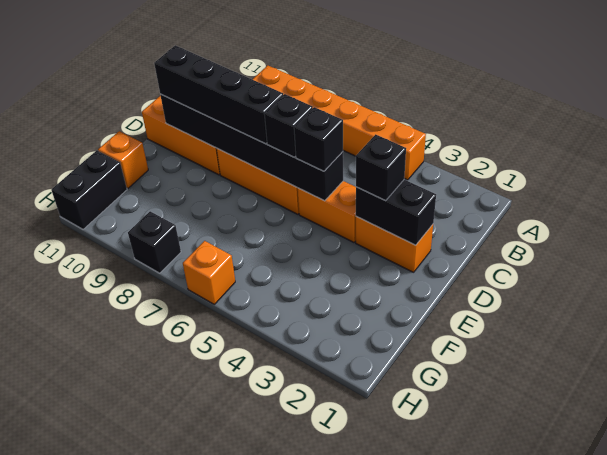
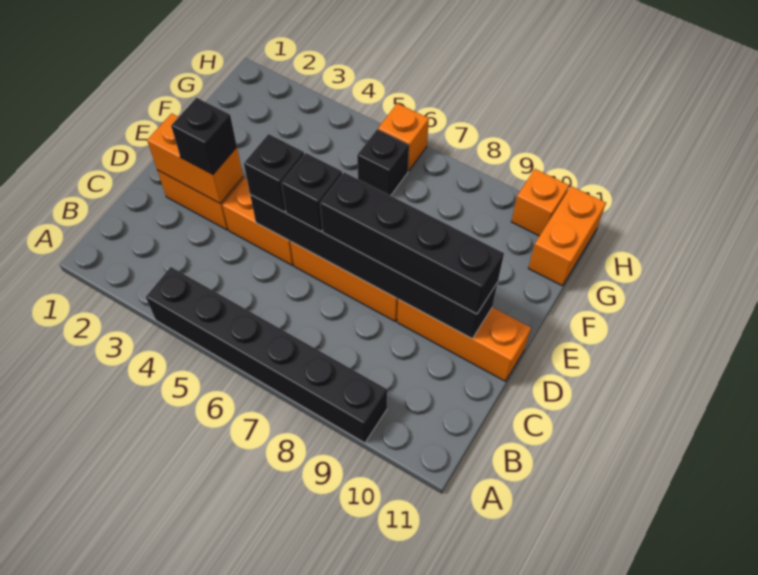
orange 1x6 brick [252,65,426,180] -> black 1x6 brick [146,267,387,443]
black 1x2 brick [356,180,436,245] -> orange 1x2 brick [147,113,243,204]
orange 1x1 brick [98,131,148,188] -> orange 1x1 brick moved to [511,169,569,236]
black 1x2 brick [51,150,127,229] -> orange 1x2 brick [528,186,606,286]
black 1x1 brick [128,211,181,273] -> black 1x1 brick moved to [357,129,409,196]

